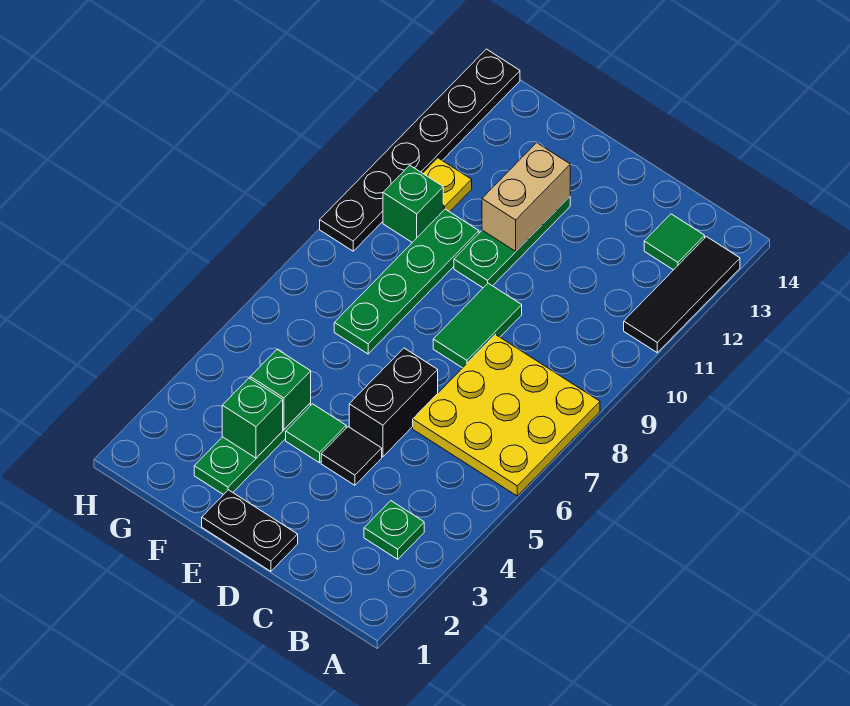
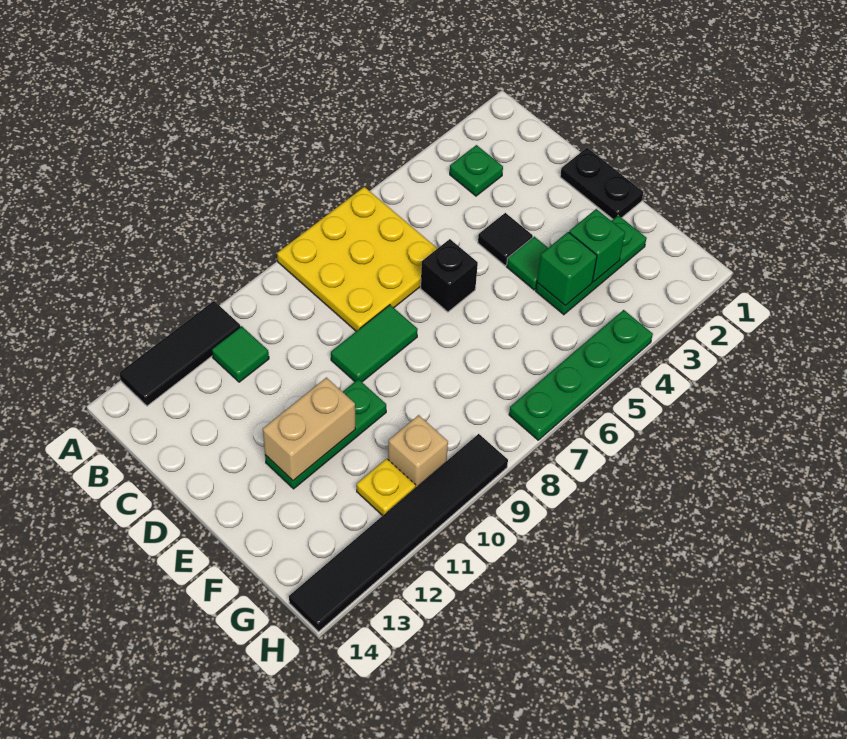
green 1x1 tile [644,214,705,270] -> green 1x1 tile moved to [212,326,269,382]
black 1x2 brick [349,348,438,457] -> black 1x1 brick [421,239,478,312]
green 1x4 plate [334,209,479,354] -> green 1x4 plate moved to [509,310,653,440]
green 1x1 brick [383,165,443,242] -> tan 1x1 brick [388,415,448,487]
black 1x6 plate [320,49,520,251] -> black 1x6 tile [289,434,508,632]

